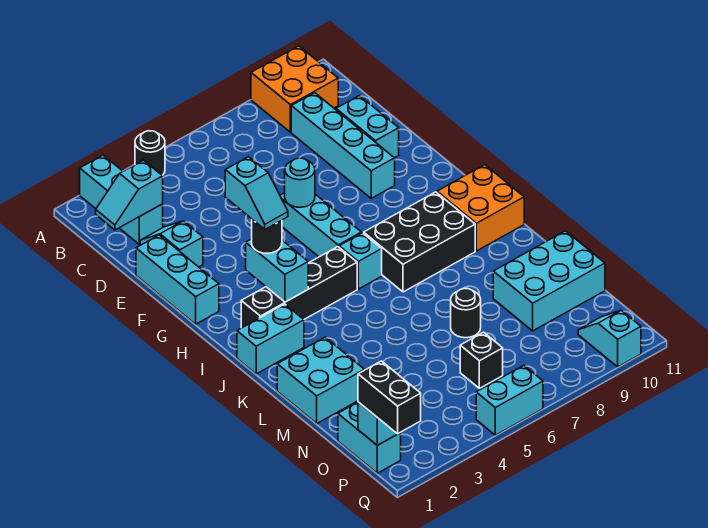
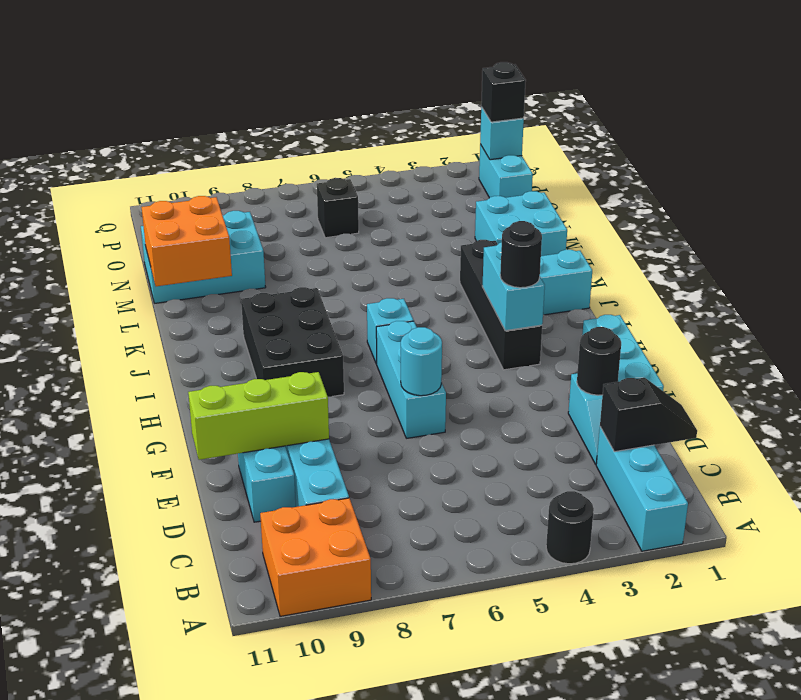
cyan 1x2 slope [96,160,163,230] -> black 1x2 slope [600,378,697,452]
none -> lime 1x3 brick [188,372,329,460]
cyan 1x2 slope [225,157,288,229] -> none
black 1x4 brick [241,247,357,328] -> black 1x4 brick turned to [460,240,542,370]
black 2x3 brick [364,192,475,292] -> black 2x3 brick turned to [241,287,344,397]
orange 2x2 brick [437,165,524,251] -> orange 2x2 brick moved to [142,196,232,286]
black 1x1 round brick [451,288,481,338] -> black 1x1 round brick moved to [577,327,621,395]
black 1x2 brick [358,361,421,434] -> black 1x1 brick [481,62,526,122]
cyan 1x2 slope [578,310,641,367] -> none
cyan 1x2 brick [476,365,543,435] -> none

